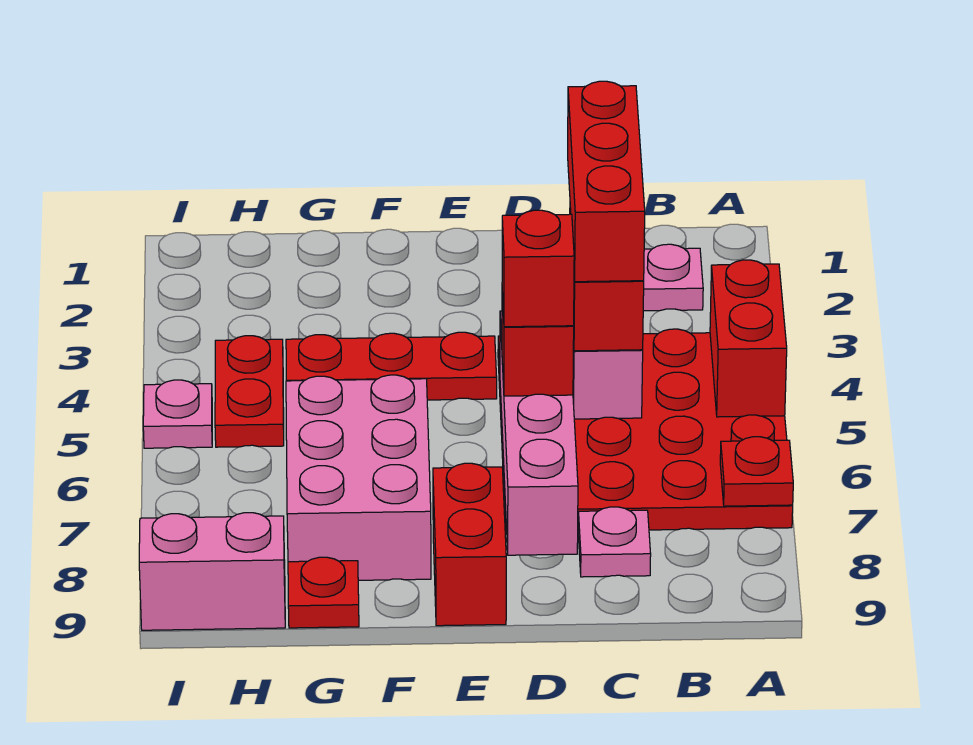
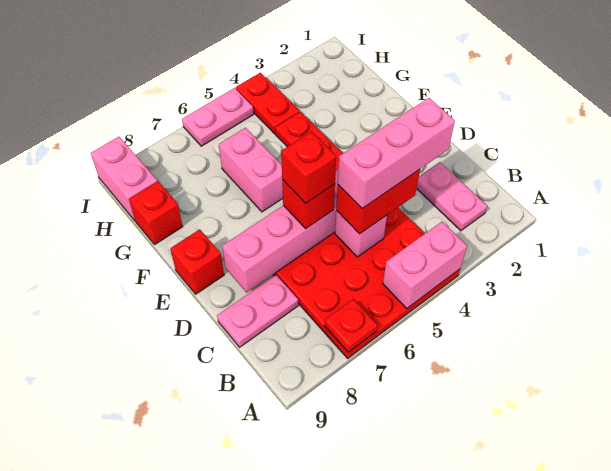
red 1x2 brick [710,260,787,417] -> pink 1x2 brick [383,222,467,309]
red 1x3 brick [568,81,645,282] -> pink 1x3 brick [338,98,455,209]
pink 1x1 plate [578,507,651,577] -> pink 1x2 plate [217,275,298,347]
red 1x2 brick [433,463,506,626] -> red 1x1 brick [170,229,224,294]
pink 2x3 brick [286,375,431,580] -> pink 1x2 brick [219,128,283,212]
red 1x1 plate [288,557,359,628] -> red 1x1 brick [129,181,183,245]
red 1x2 plate [215,336,284,447] -> red 1x2 plate turned to [236,72,299,134]
pink 1x1 plate [143,380,212,448] -> pink 1x2 plate [182,88,254,146]

